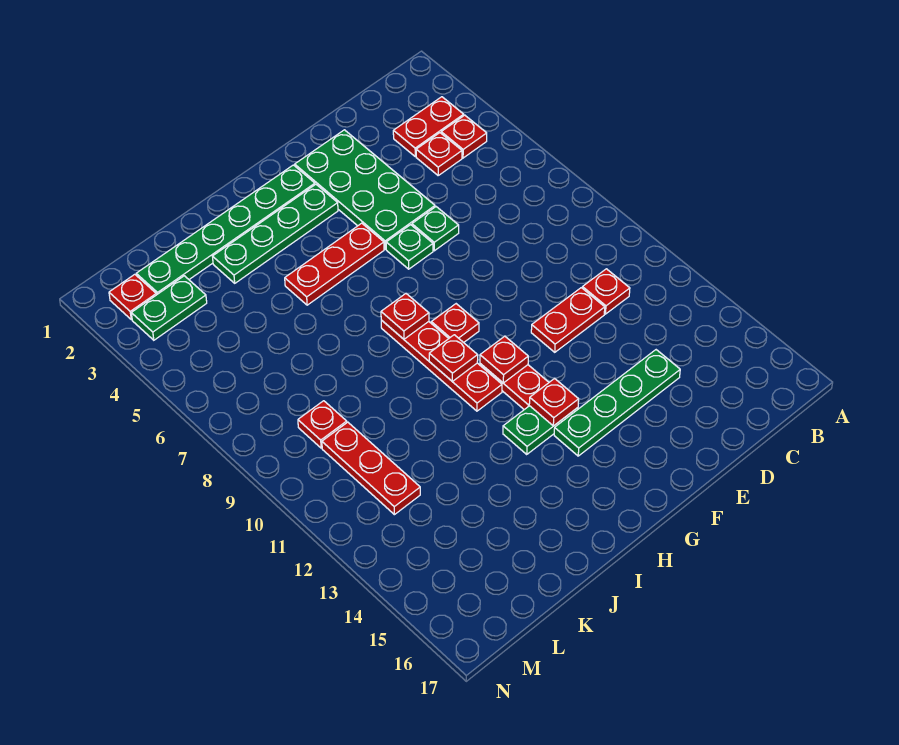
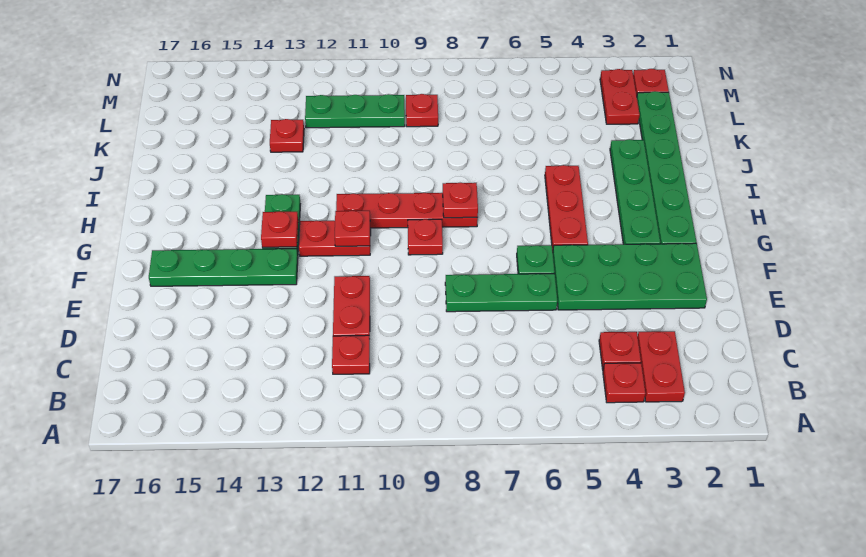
green 1x4 plate [554,350,680,456] -> green 1x4 plate turned to [149,249,298,286]
green 1x1 plate [412,207,459,251] -> green 1x3 plate [445,273,557,312]
red 1x1 plate [429,335,478,381] -> red 1x1 plate moved to [270,119,304,152]
green 1x2 plate [131,276,207,340] -> red 1x2 plate [600,69,640,124]
red 1x3 plate [322,422,420,515] -> green 1x3 plate [305,94,405,128]

